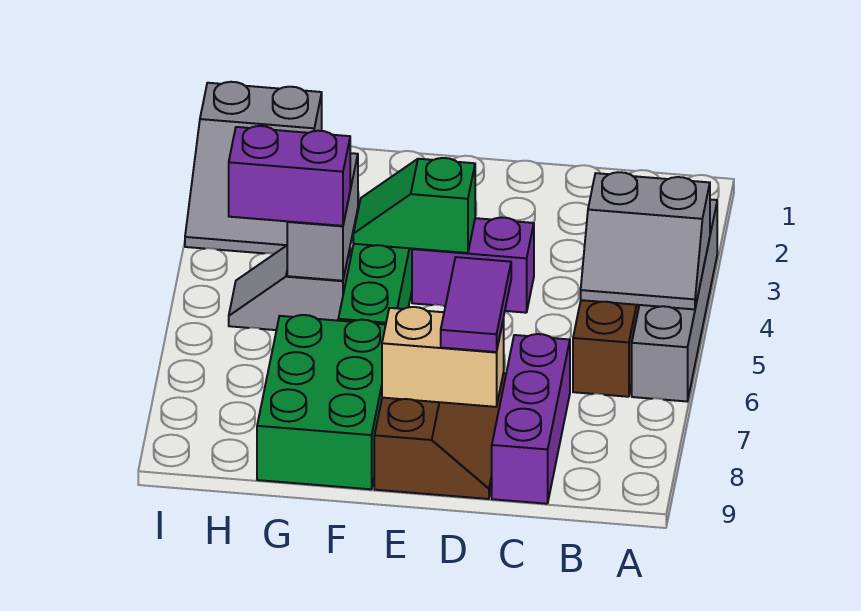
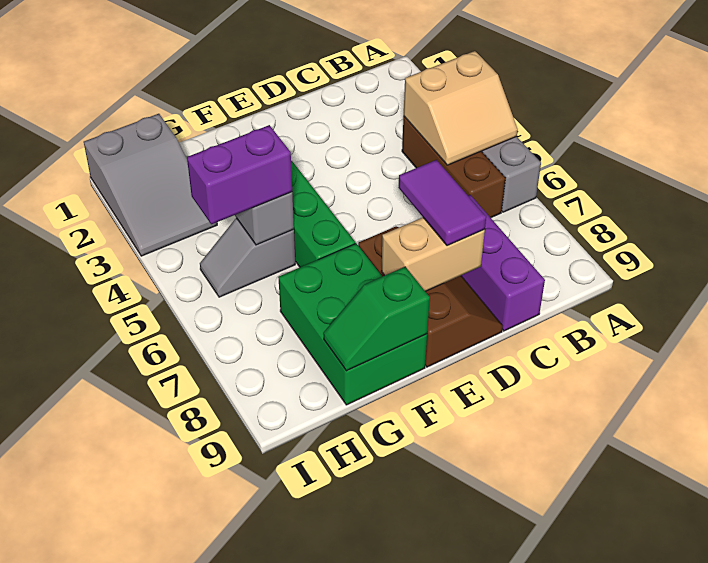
grey 2x2 slope [581,172,710,309] -> tan 2x2 slope [404,51,518,165]
purple 1x2 brick [412,217,534,313] -> none
green 1x2 slope [353,158,475,253] -> green 1x2 slope moved to [323,267,430,371]

